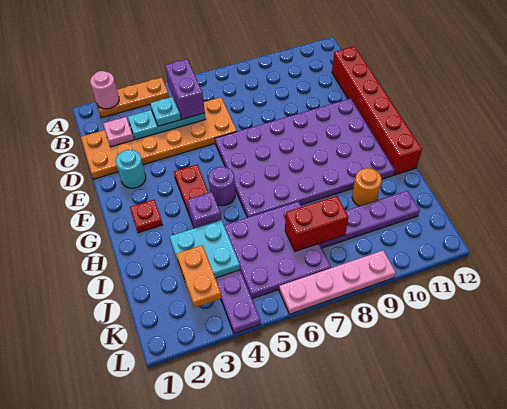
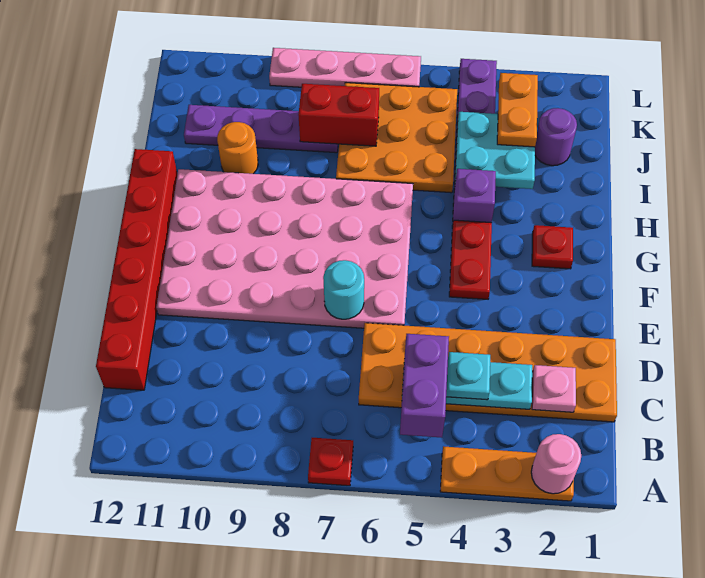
none -> red 1x1 plate [308,438,353,486]
cyan 1x1 round brick [116,150,146,188] -> cyan 1x1 round brick moved to [323,260,364,319]
purple 4x6 plate [215,98,395,217] -> pink 4x6 plate [156,169,413,328]
purple 1x1 round brick [208,167,235,206] -> purple 1x1 round brick moved to [535,108,577,166]
purple 3x3 plate [224,201,331,299] -> orange 3x3 plate [336,83,457,193]

